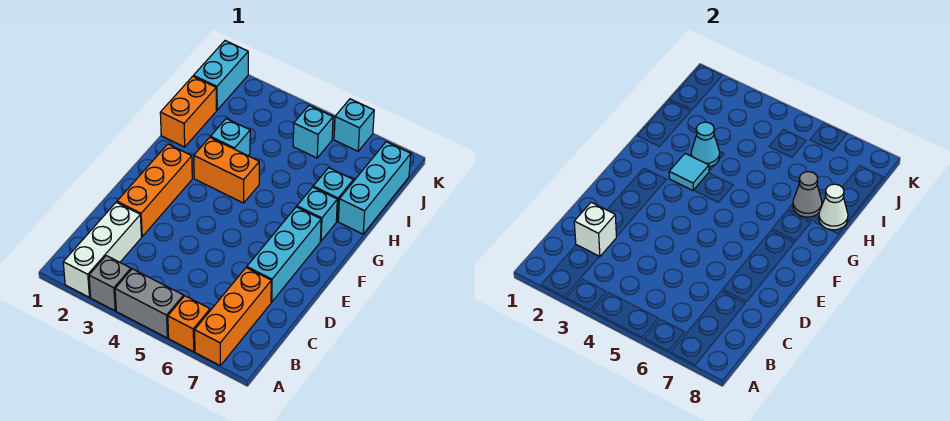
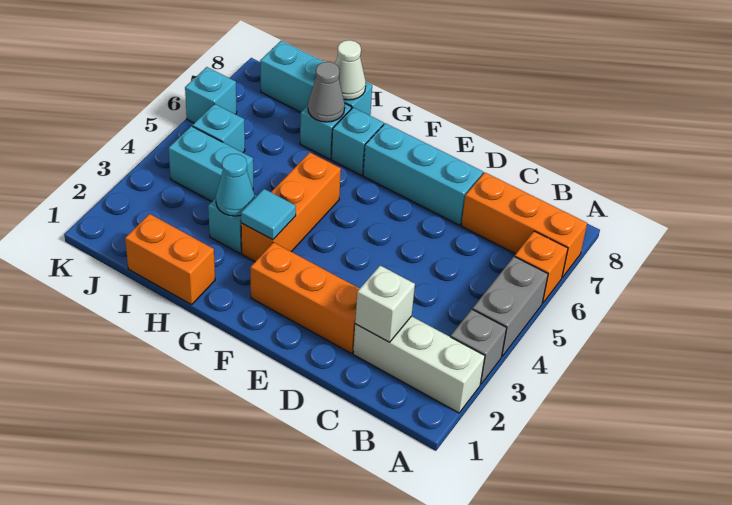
orange 1x2 brick [194,137,259,203] -> orange 1x3 brick [241,152,341,262]
cyan 1x2 brick [193,41,248,110] -> cyan 1x2 brick moved to [169,126,253,201]

